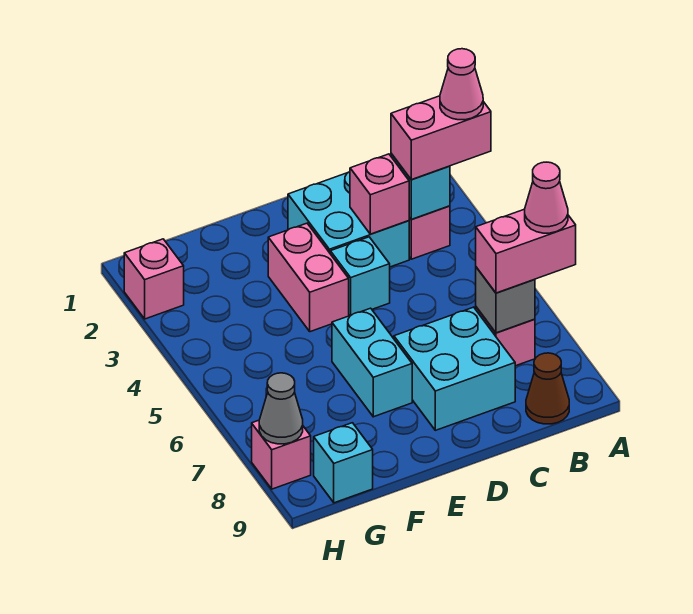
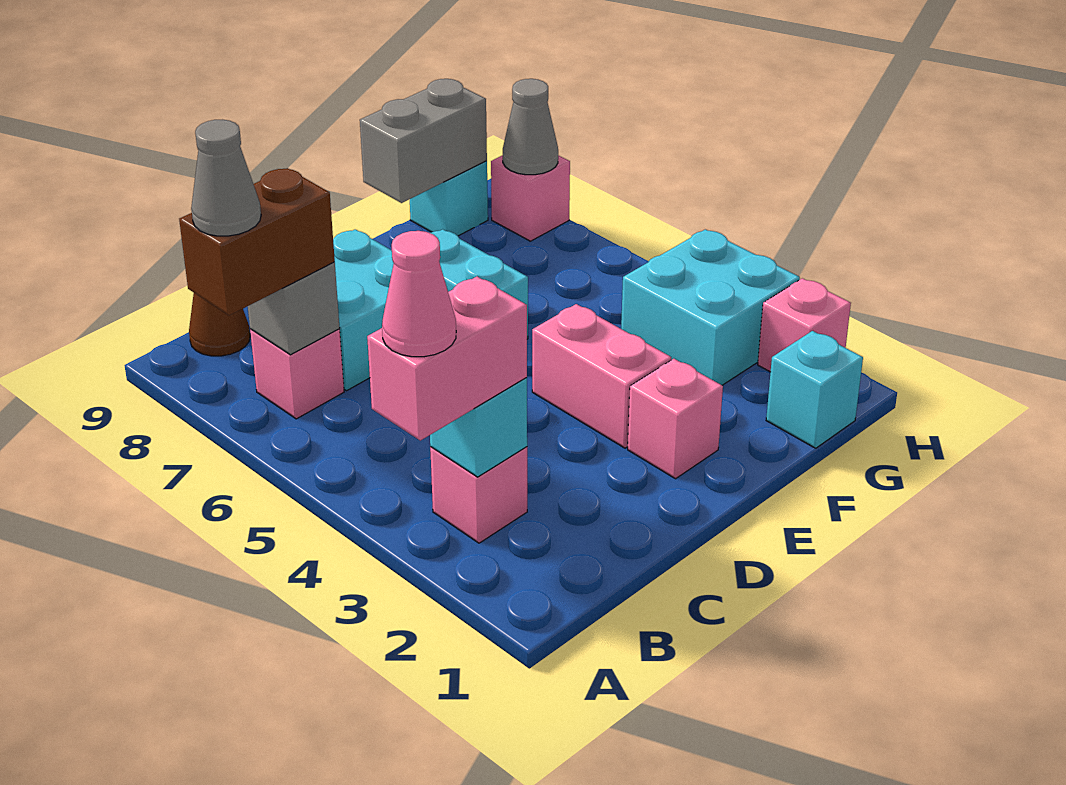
pink 1x2 brick [476,209,576,293] -> brown 1x2 brick [179,168,335,315]
pink 1x1 cone [525,162,568,233] -> grey 1x1 cone [191,120,261,236]
cyan 2x2 brick [288,172,409,267] -> cyan 2x2 brick moved to [621,229,800,385]
pink 1x1 brick [350,154,409,234] -> pink 1x1 brick moved to [628,359,723,479]
cyan 1x1 brick [330,237,390,316] -> cyan 1x1 brick moved to [766,331,863,448]
none -> grey 1x2 brick [360,79,487,203]

